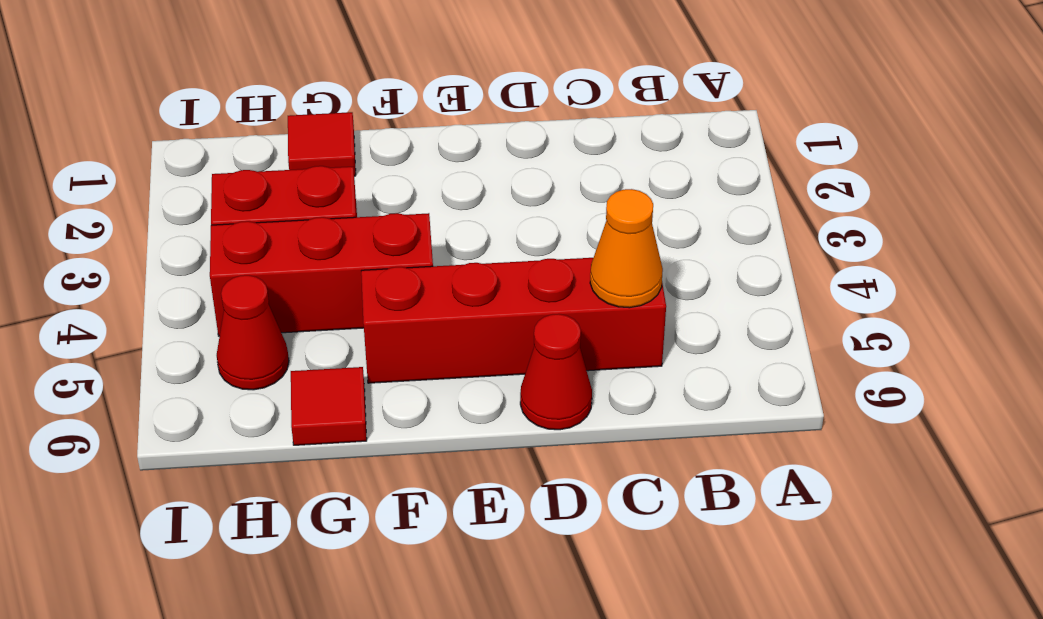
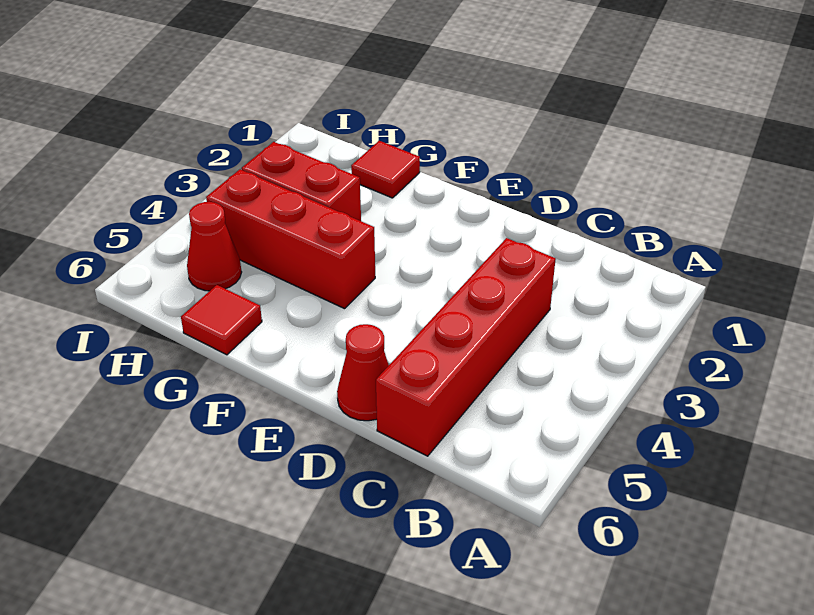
red 1x4 brick [361,258,666,383] -> red 1x4 brick turned to [376,238,556,456]
orange 1x1 cone [590,189,663,308] -> none

